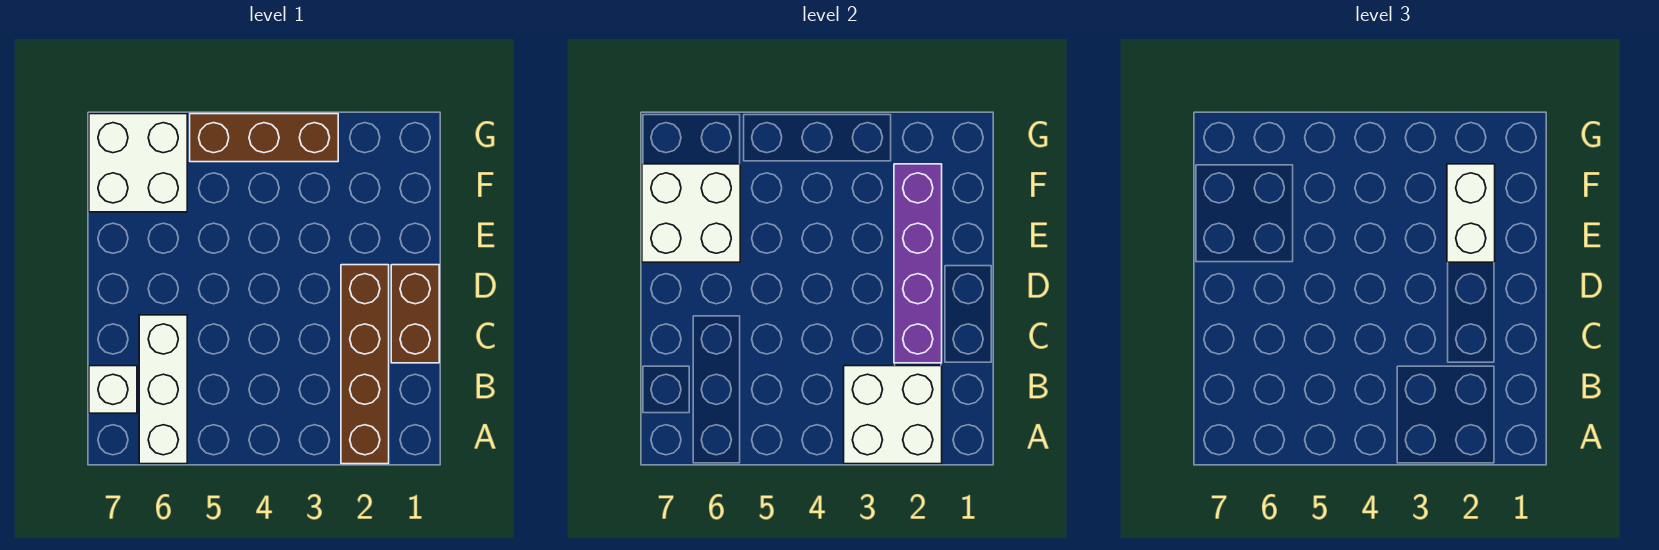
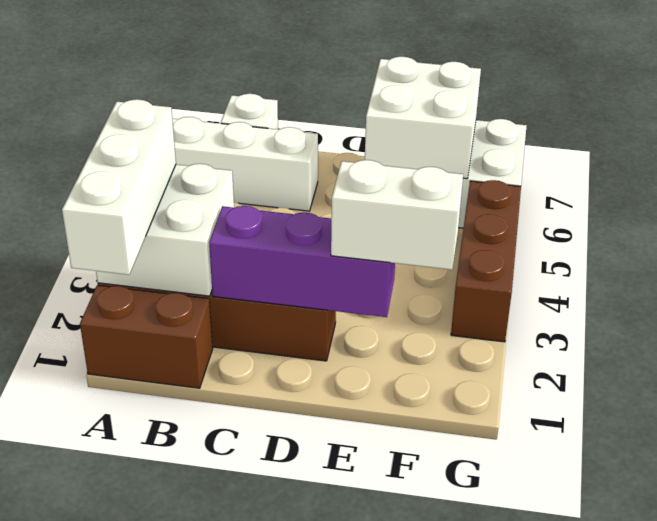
none -> white 1x3 brick [62,99,176,275]
brown 1x2 brick [391,265,439,363] -> brown 1x2 brick moved to [80,285,213,388]
purple 1x4 brick [894,164,942,363] -> purple 1x3 brick [209,206,395,317]

